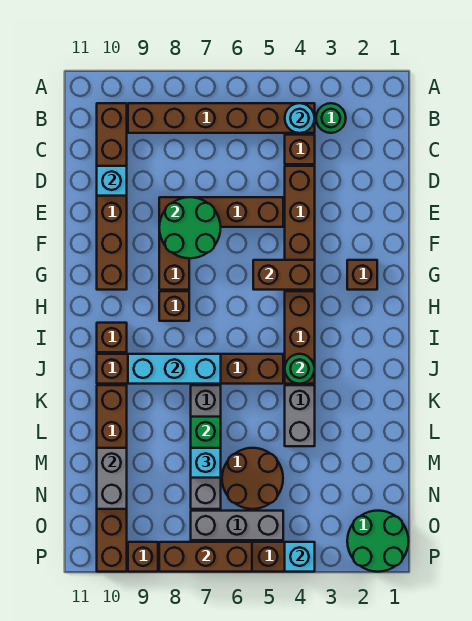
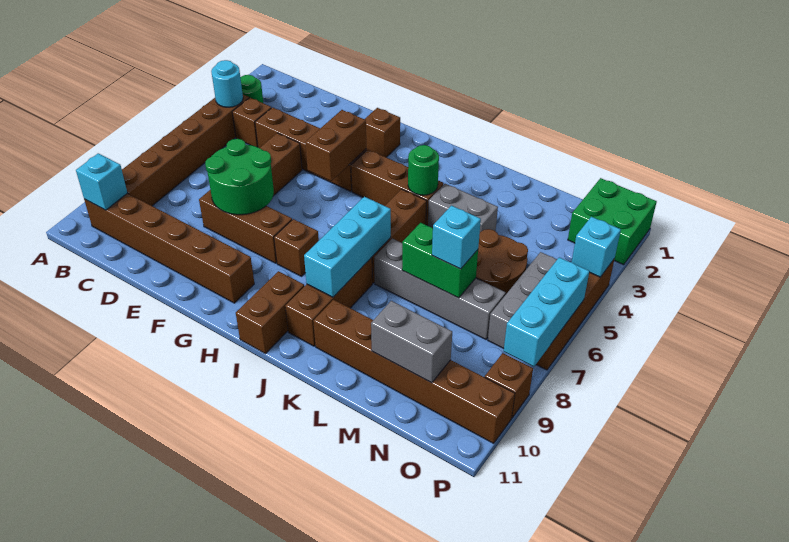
cyan 1x1 brick [97,166,127,196] -> cyan 1x1 brick moved to [76,153,127,210]
brown 1x1 brick [97,323,127,352] -> brown 1x2 brick [236,271,304,354]
green 2x2 round brick [347,511,408,572] -> green 2x2 brick [568,178,657,265]
brown 1x3 brick [159,542,252,572] -> cyan 1x3 brick [504,257,589,367]

